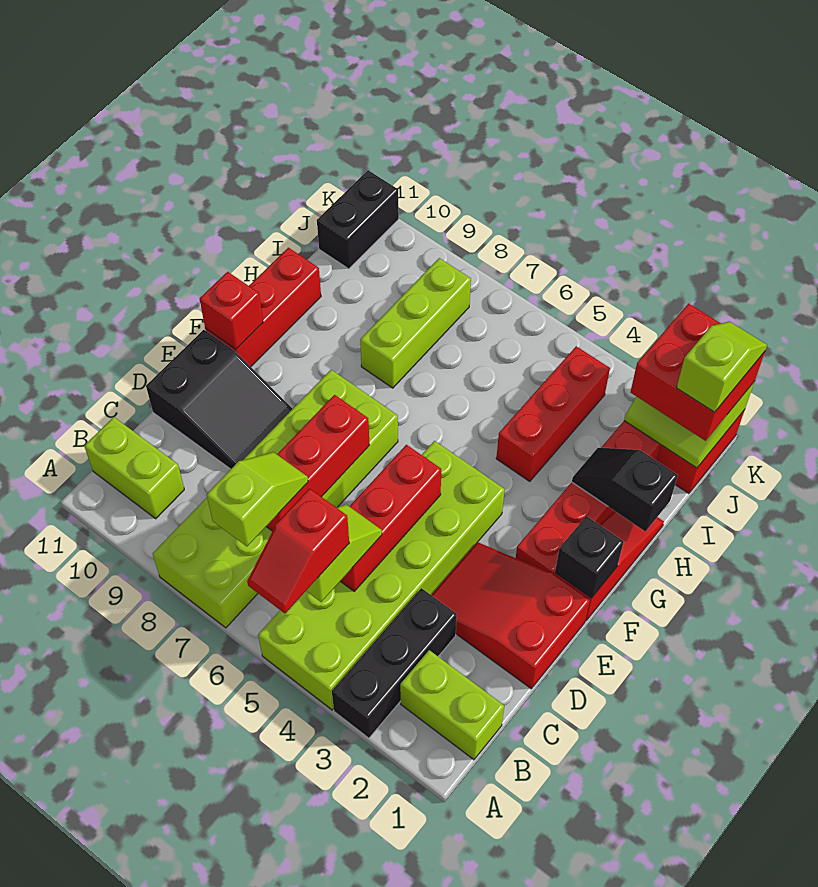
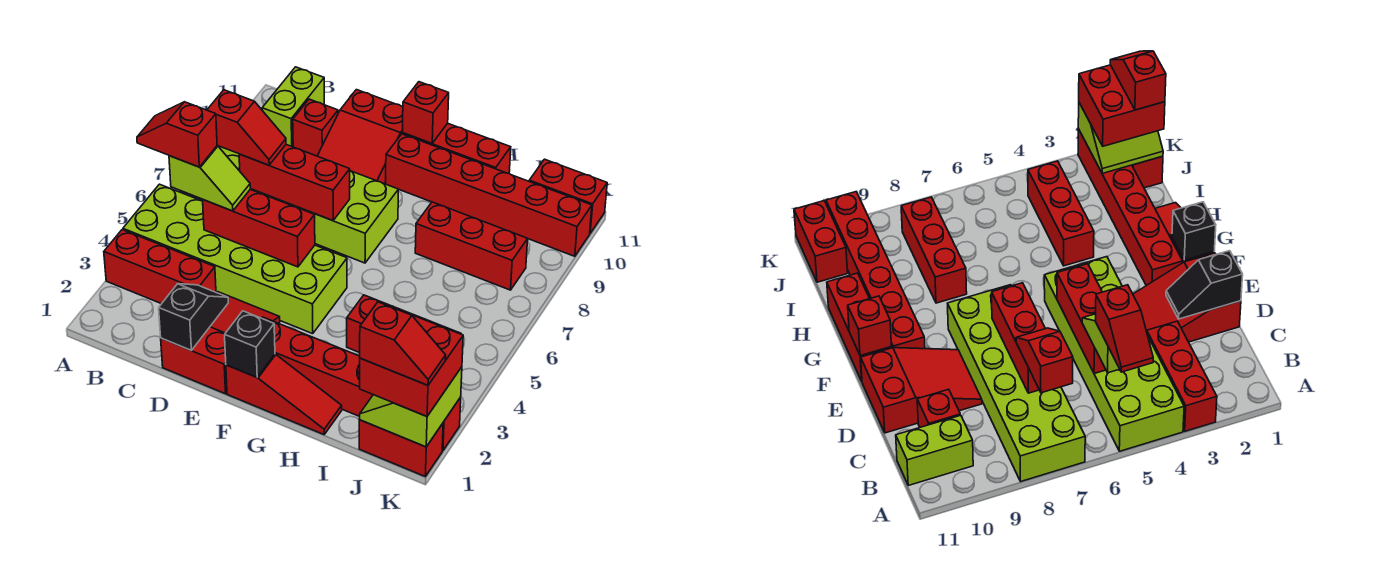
black 1x3 brick [332,588,457,738] -> red 1x3 brick [104,230,216,304]
lime 1x2 brick [400,650,504,760] -> none
lime 1x2 slope [207,452,308,546] -> red 1x2 slope [207,90,286,165]
none -> red 1x1 brick [293,99,338,156]
black 2x3 slope [146,330,292,469] -> red 2x3 slope [318,90,403,183]
none -> red 1x6 brick [386,134,592,256]
black 1x2 slope [572,448,678,531] -> black 1x2 slope moved to [159,284,228,351]
lime 1x3 brick [360,258,471,388] -> red 1x3 brick [415,202,528,290]
lime 1x2 slope [677,322,767,412] -> red 1x2 slope [360,302,446,385]
black 1x2 brick [317,170,399,269] -> red 1x2 brick [529,159,607,233]

